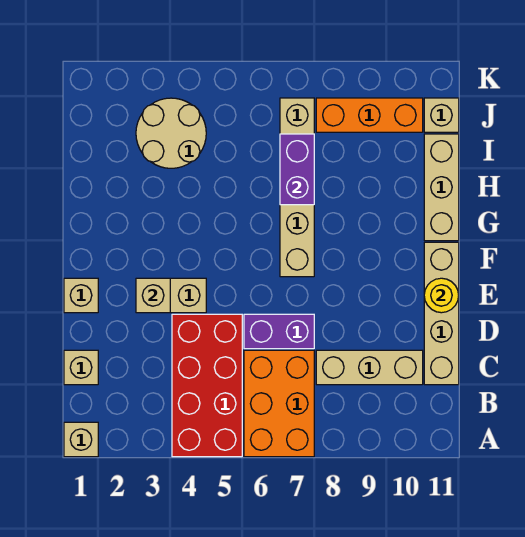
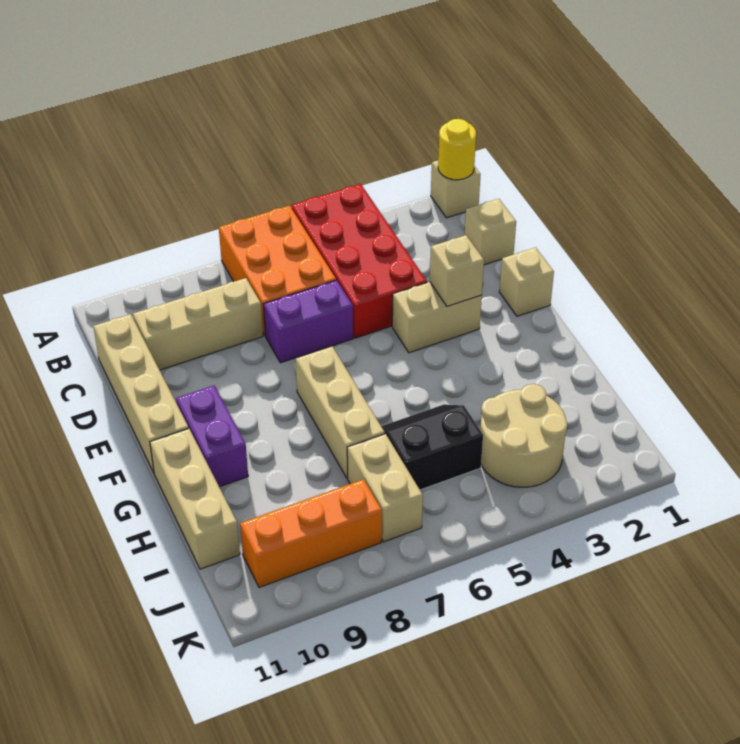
yellow 1x1 round brick [424,278,459,313] -> yellow 1x1 round brick moved to [438,119,476,180]
none -> black 2x2 slope [381,404,483,490]
purple 1x2 brick [280,134,314,205] -> purple 1x2 brick moved to [176,385,248,487]
tan 1x1 brick [424,98,459,132] -> none

